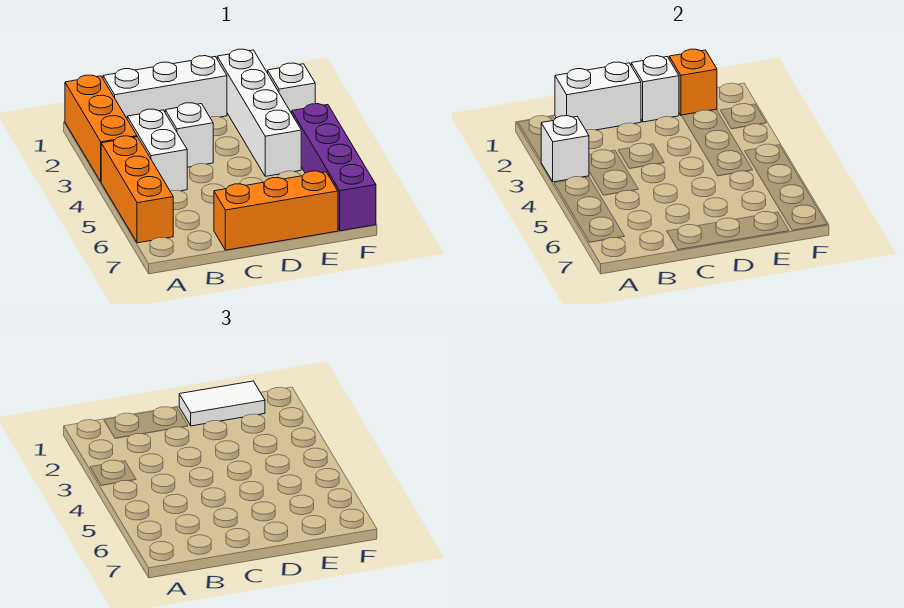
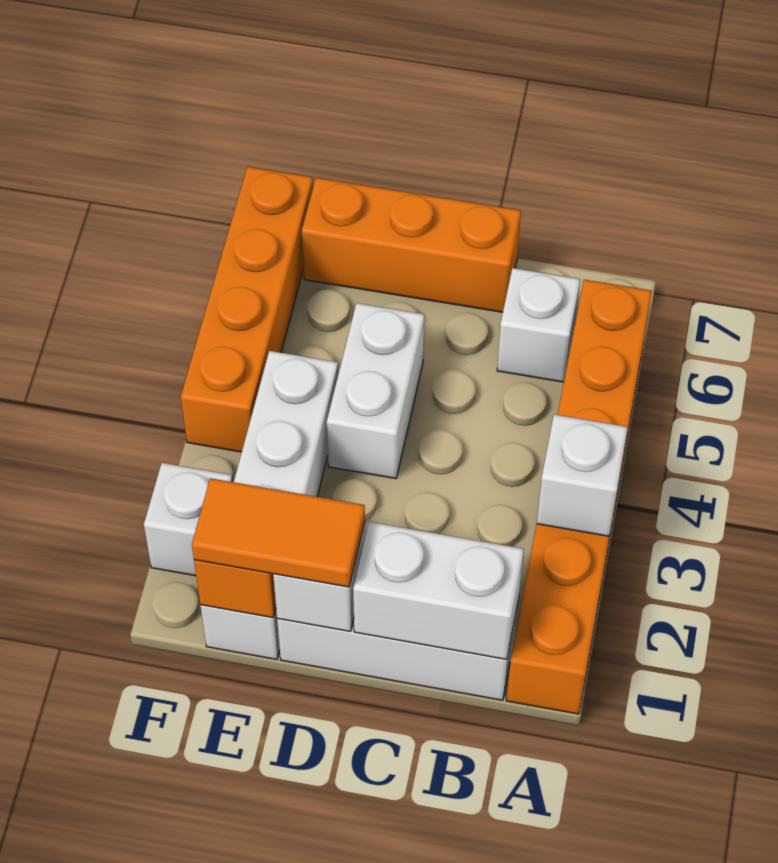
white 1x2 brick [127,109,187,191] -> white 1x2 brick moved to [327,303,424,479]
white 1x1 brick [165,103,213,167] -> white 1x1 brick moved to [497,268,580,382]
white 1x2 tile [179,381,265,426] -> orange 1x2 tile [192,478,365,587]
purple 1x4 brick [292,104,376,231] -> orange 1x4 brick [181,167,313,452]

